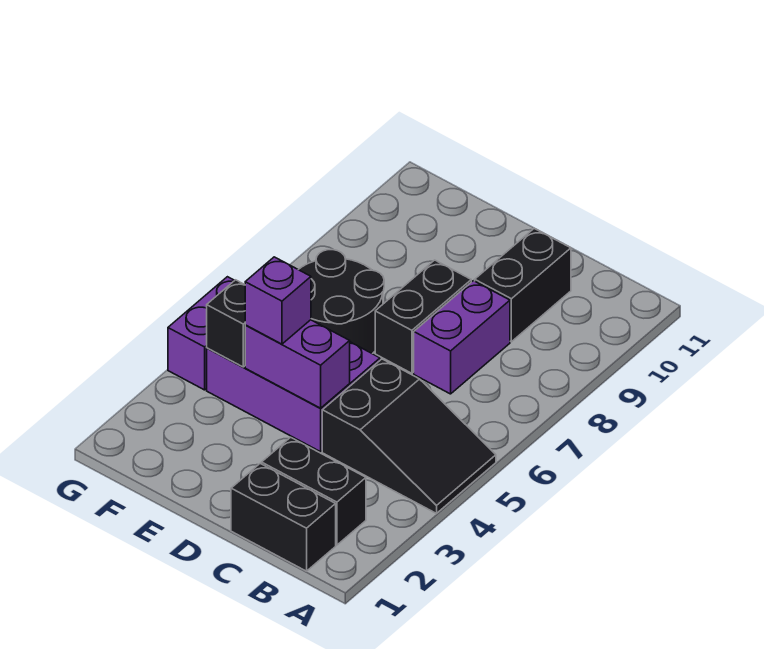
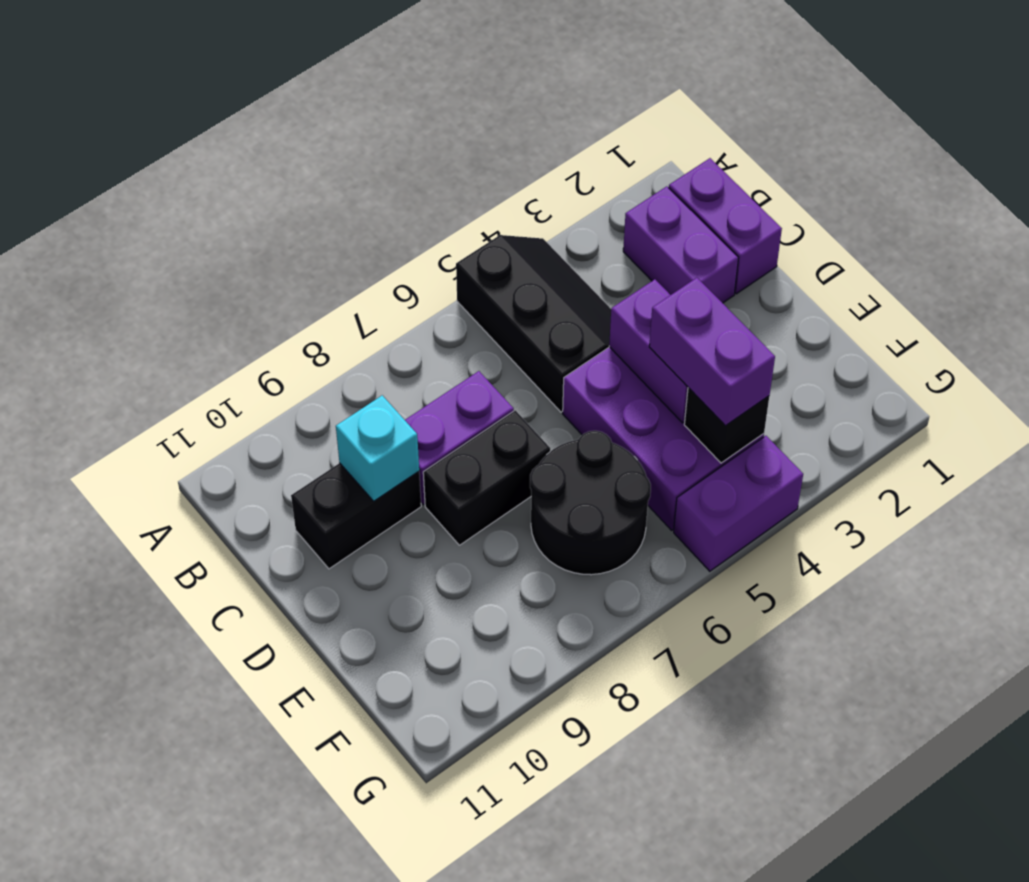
black 2x3 slope [322,359,496,513] -> black 2x3 slope turned to [456,235,611,412]
black 1x2 brick [231,464,336,571] -> purple 1x2 brick [669,158,782,294]
black 1x2 brick [262,437,366,545] -> purple 1x2 brick [623,186,738,303]
none -> cyan 1x1 brick [336,395,419,501]
purple 1x1 brick [245,257,311,344] -> purple 1x2 brick [649,278,775,426]

